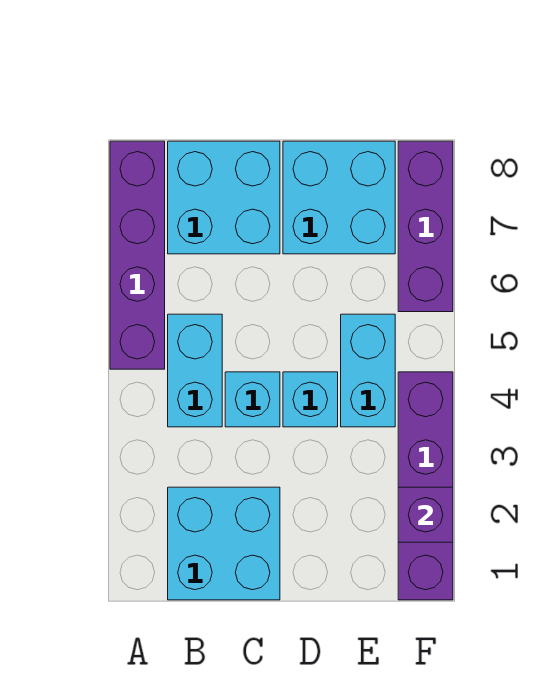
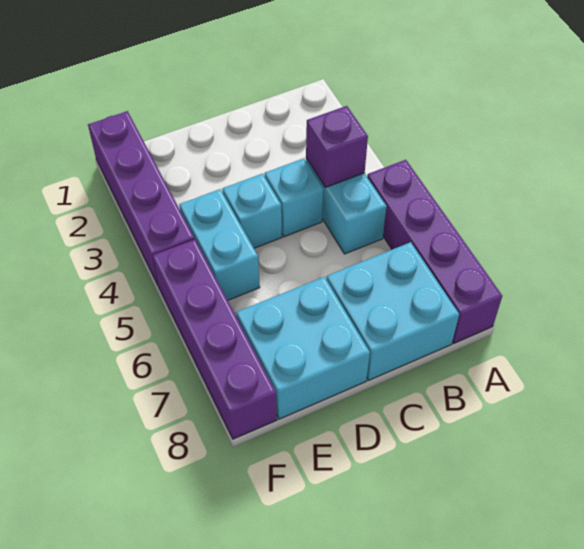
cyan 2x2 brick [168,487,280,600] -> none
purple 1x1 brick [398,487,453,542] -> purple 1x1 brick moved to [306,106,368,188]
purple 1x3 brick [398,141,453,312] -> purple 1x4 brick [153,239,277,439]

